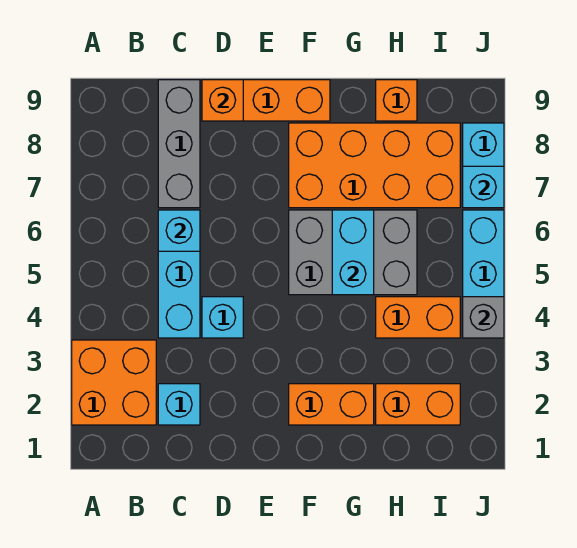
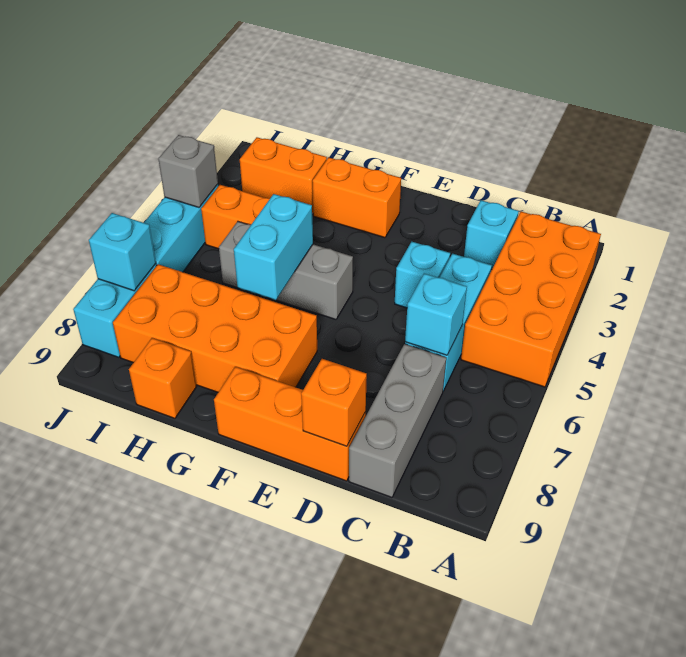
orange 2x2 brick [72,340,156,425] -> orange 2x4 brick [461,212,601,387]
grey 2x3 brick [289,210,417,295] -> grey 1x3 brick [219,222,353,319]

